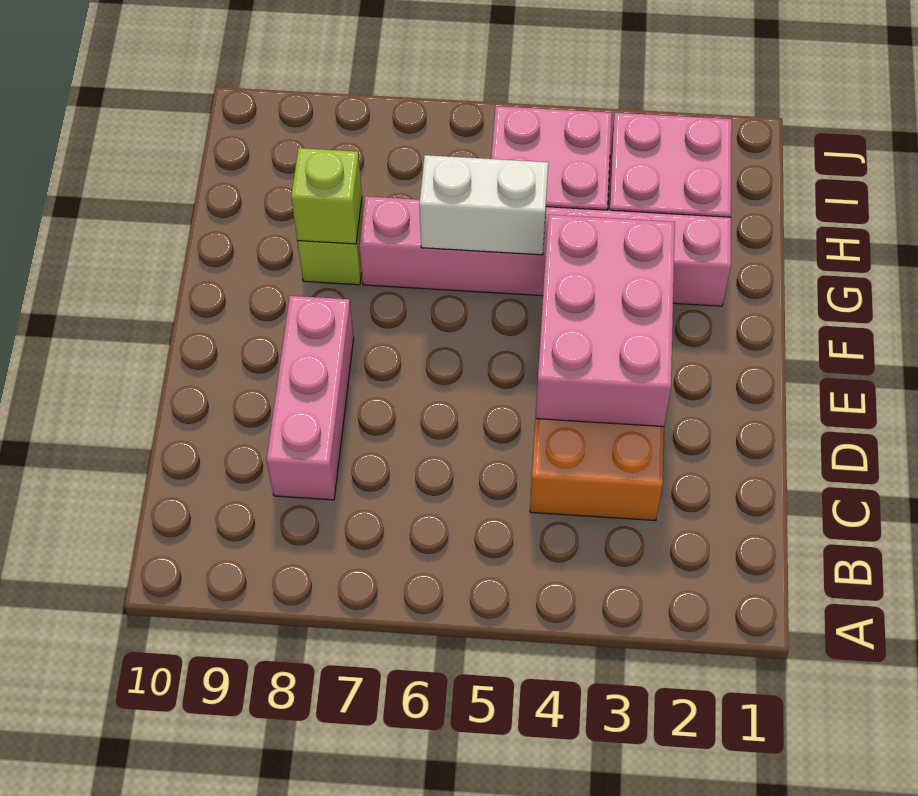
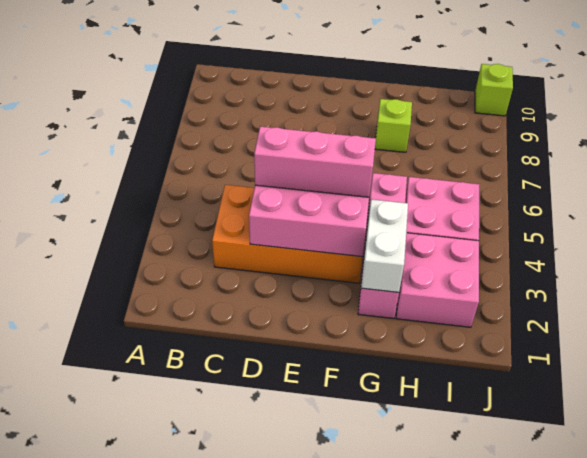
pink 1x3 brick [266,296,354,500] -> pink 1x3 brick moved to [254,127,376,197]
pink 1x6 brick [359,196,731,306] -> pink 1x4 brick [358,173,407,319]
white 1x2 brick [419,155,548,255] -> white 1x2 brick moved to [361,199,408,292]
lime 1x1 brick [291,148,362,244] -> lime 1x1 brick moved to [475,64,513,116]

